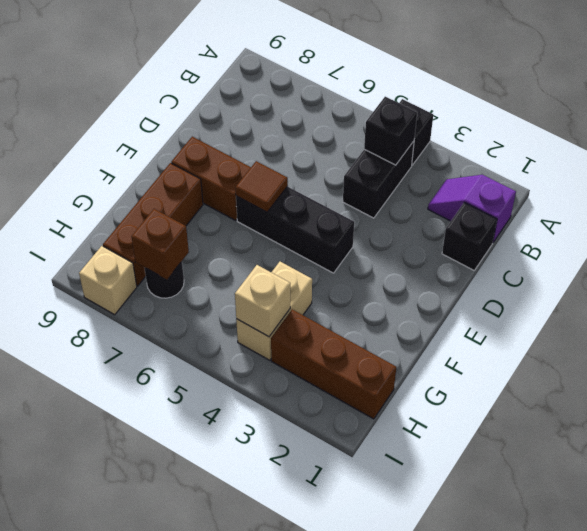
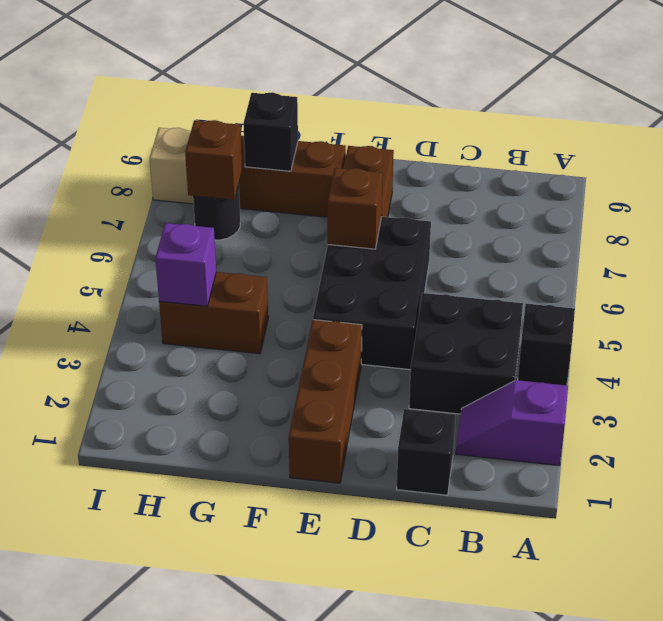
purple 1x2 slope [428,175,516,242] -> purple 1x2 slope turned to [456,380,568,465]
black 1x2 brick [343,141,414,218] -> black 2x2 brick [409,293,523,414]
black 1x1 brick [364,97,417,165] -> black 1x1 brick moved to [243,92,298,171]
black 1x3 brick [236,186,354,273] -> black 2x3 brick [313,217,431,370]
brown 1x1 tile [235,161,288,212] -> brown 1x1 brick [328,168,383,249]
tan 1x2 brick [236,262,312,360] -> brown 1x2 brick [159,272,268,354]
brown 1x3 brick [271,309,396,419] -> brown 1x3 brick moved to [289,320,362,483]
tan 1x1 brick [235,265,290,337] -> purple 1x1 brick [155,223,216,306]

